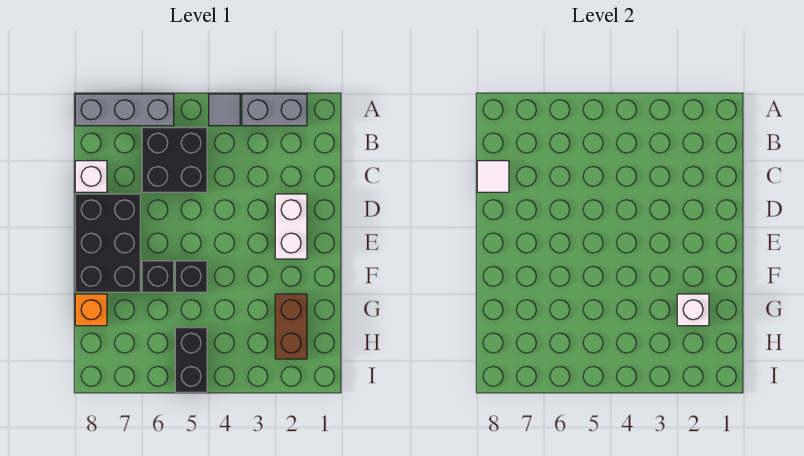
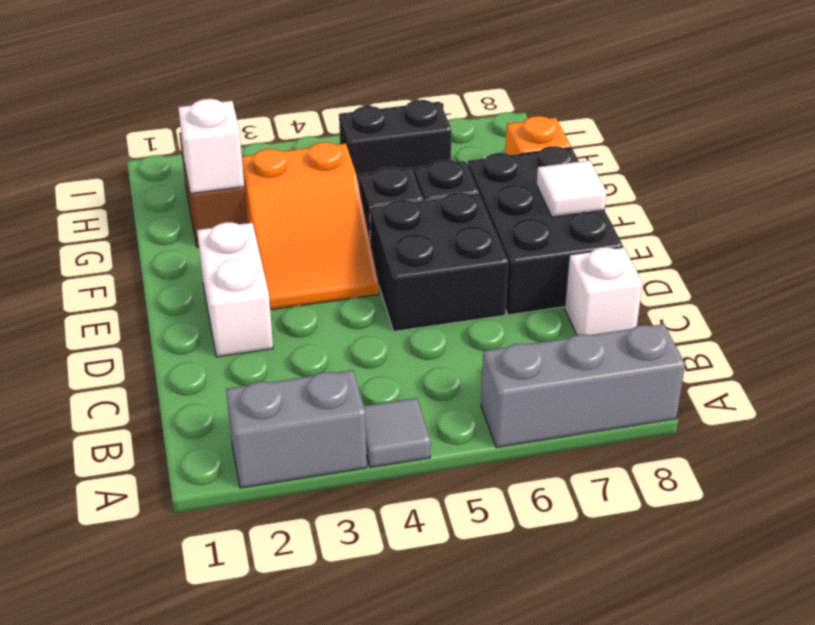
black 2x2 brick [142,127,207,192] -> black 2x2 brick moved to [370,192,508,331]
white 1x1 tile [477,161,509,192] -> white 1x1 tile moved to [537,160,607,217]
none -> orange 2x3 slope [242,142,379,310]
black 1x2 brick [175,327,207,392] -> black 1x2 brick turned to [339,100,452,186]

